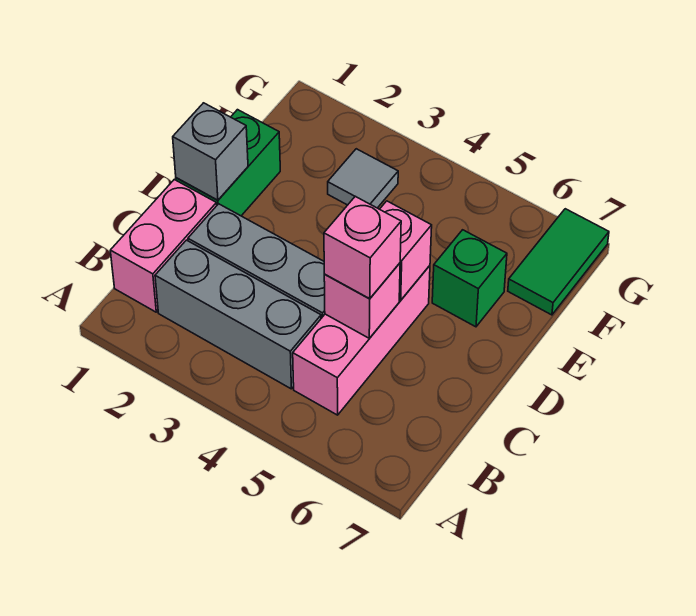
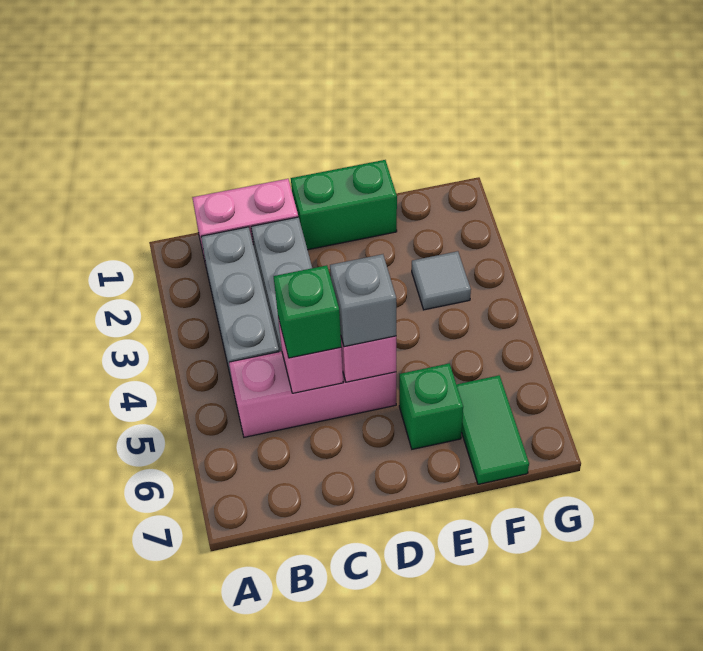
pink 1x1 brick [324,196,401,299] -> green 1x1 brick [274,265,341,358]
grey 1x1 brick [173,103,248,200] -> grey 1x1 brick moved to [330,254,396,347]
green 1x2 tile [508,209,609,315] -> green 1x2 tile turned to [456,375,529,484]

